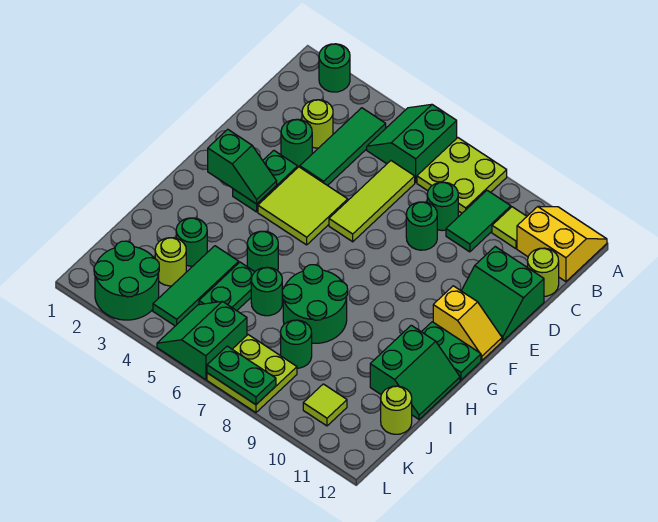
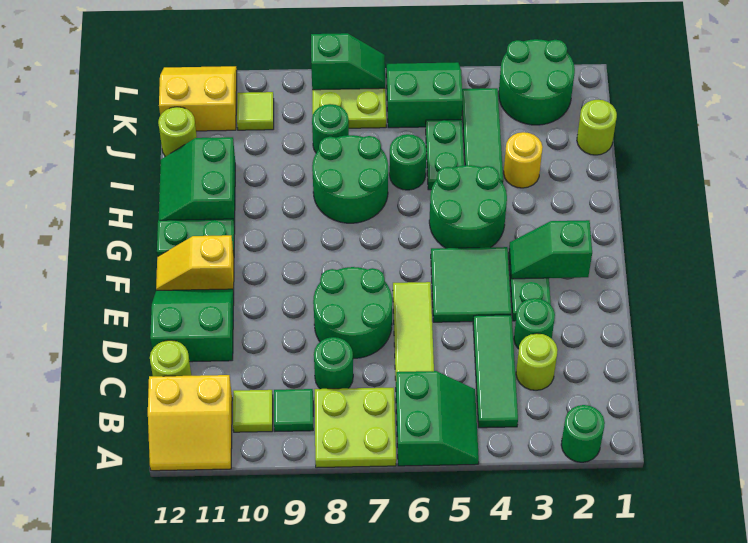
green 1x2 tile [446,190,511,252] -> green 1x1 tile [274,389,313,431]
green 1x1 round brick [406,202,437,250] -> green 2x2 round brick [313,267,392,359]
lime 2x2 tile [258,167,348,245] -> green 2x2 tile [431,247,512,322]
green 1x1 round brick [247,231,278,272] -> green 2x2 round brick [429,165,507,248]
green 1x1 round brick [176,218,207,266] -> yellow 1x1 round brick [504,132,543,188]
lime 1x1 round brick [155,238,186,286] -> lime 1x1 round brick moved to [577,100,617,155]
green 2x2 slope [157,301,247,380] -> green 2x2 slope turned to [386,62,463,128]
none -> yellow 2x2 slope [159,66,237,131]
green 1x2 plate [207,346,276,405] -> green 1x2 slope [311,33,385,90]

